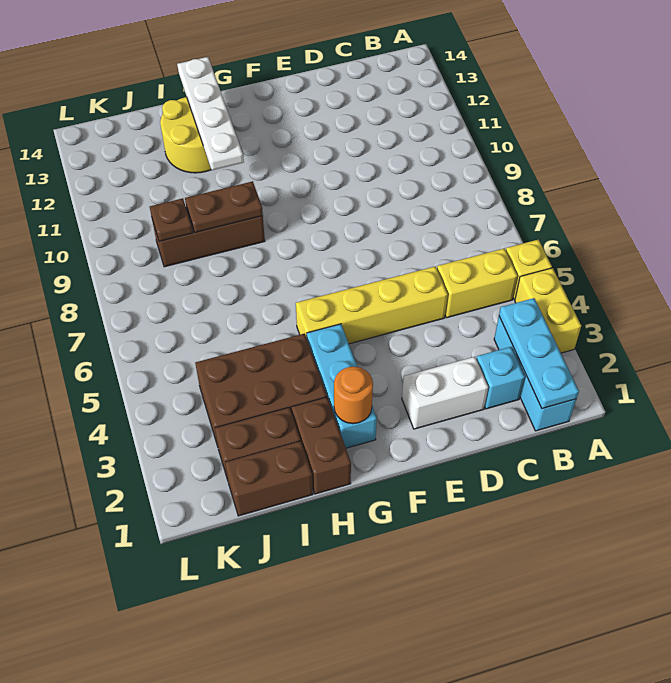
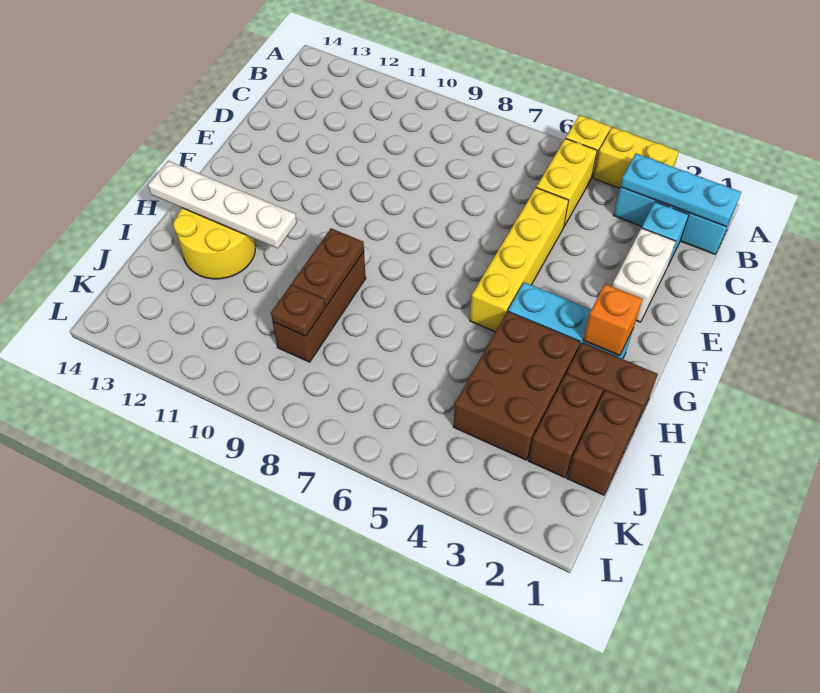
orange 1x1 round brick [334,367,373,424] -> orange 1x1 brick [583,284,642,356]

